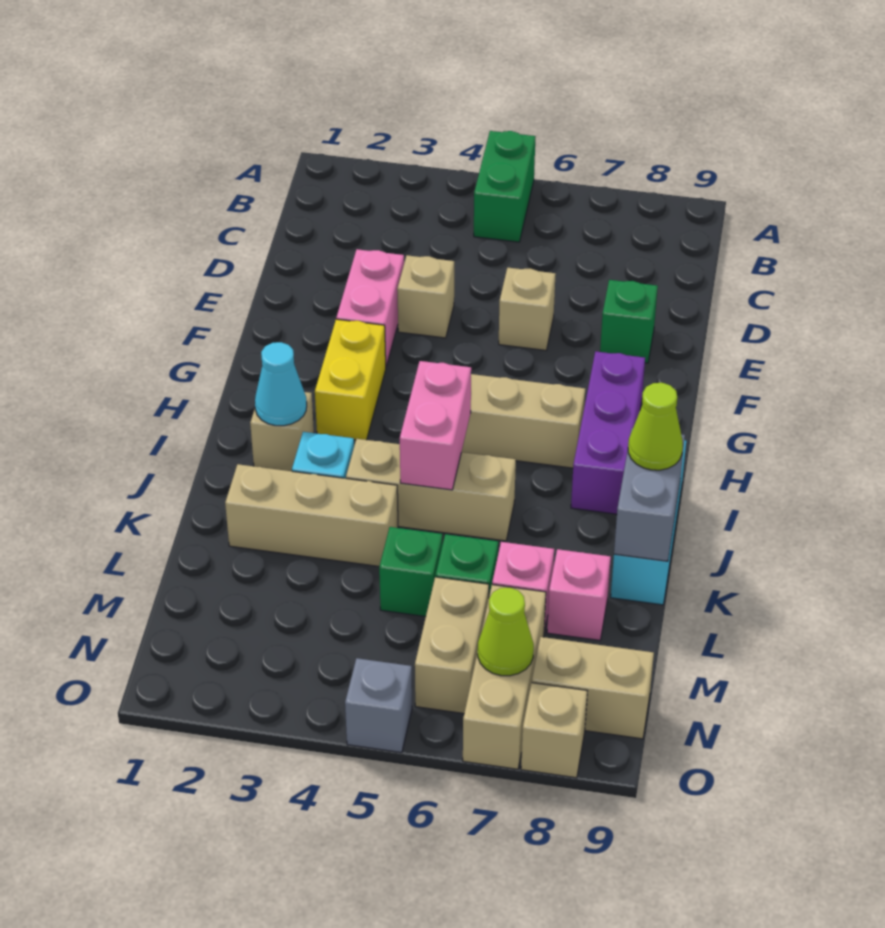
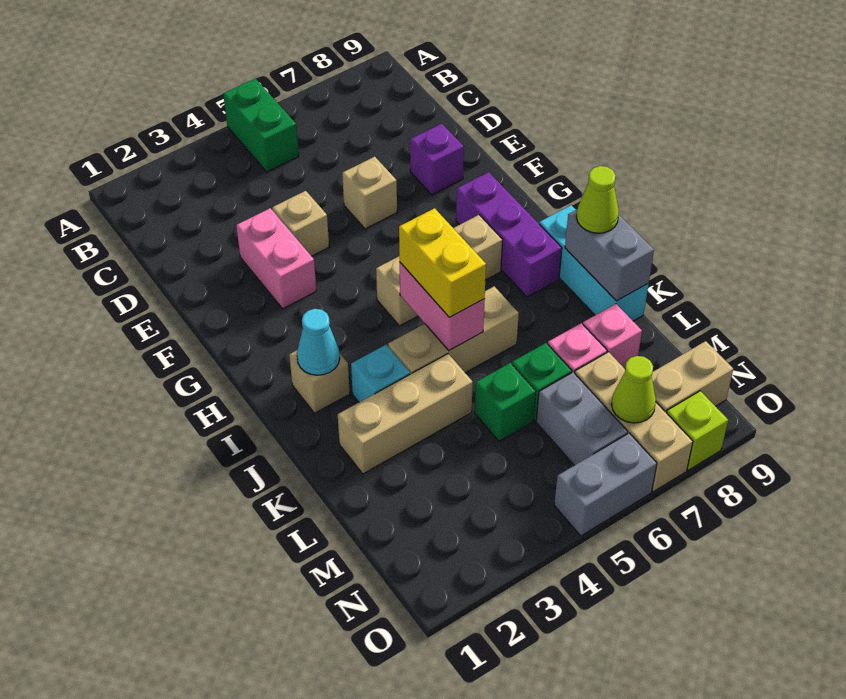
green 1x1 brick [600,280,658,363] -> purple 1x1 brick [410,124,464,195]
yellow 1x2 brick [315,319,386,440] -> yellow 1x2 brick moved to [399,208,486,317]
tan 1x2 brick [415,577,489,713] -> grey 1x2 brick [536,372,628,465]
grey 1x1 brick [345,658,412,753] -> grey 1x2 brick [554,433,657,536]
tan 1x1 brick [521,683,587,778] -> lime 1x1 brick [666,391,728,470]

